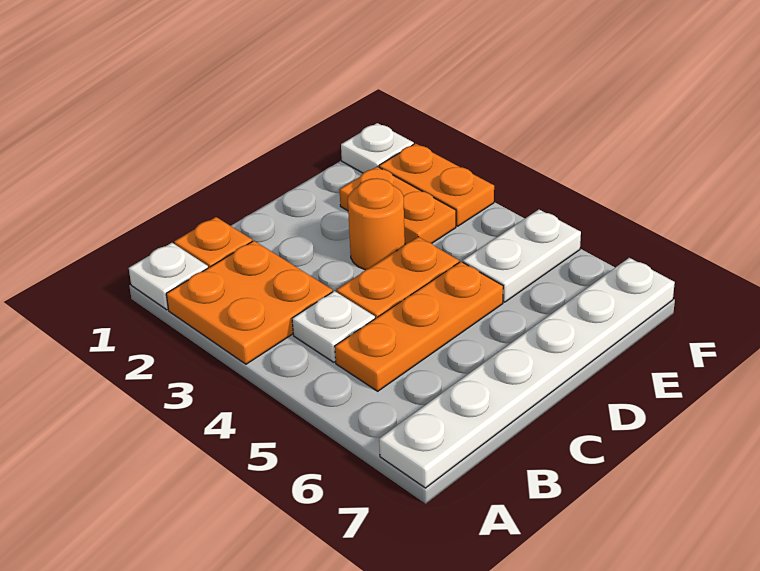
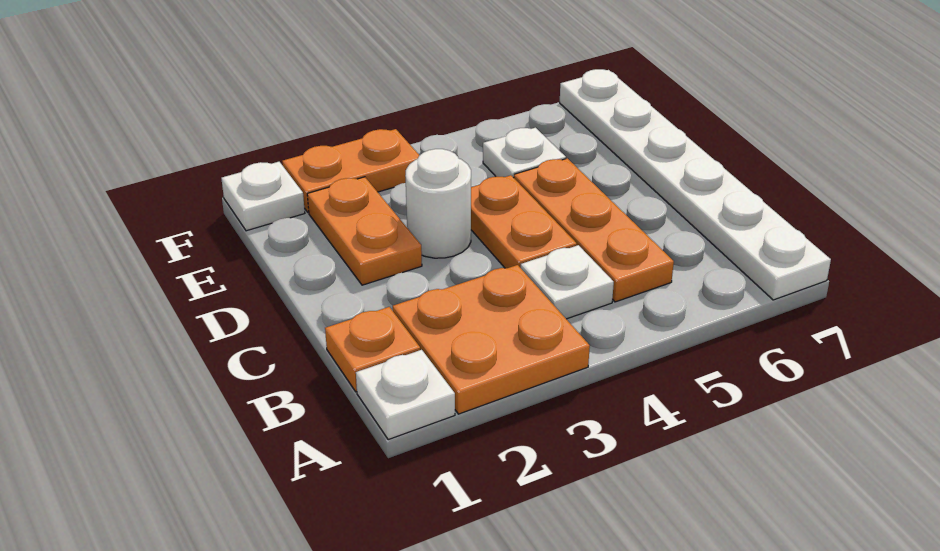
orange 1x1 round brick [348,178,405,270] -> white 1x1 round brick [405,149,471,258]
orange 1x2 plate [340,167,456,244] -> orange 1x2 plate turned to [307,177,422,285]
white 1x2 plate [463,210,581,302] -> white 1x1 plate [483,128,566,178]

